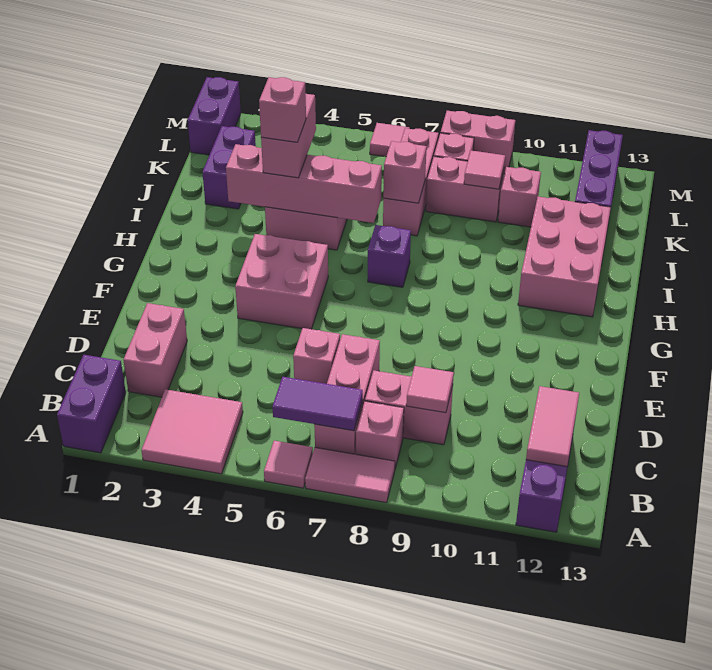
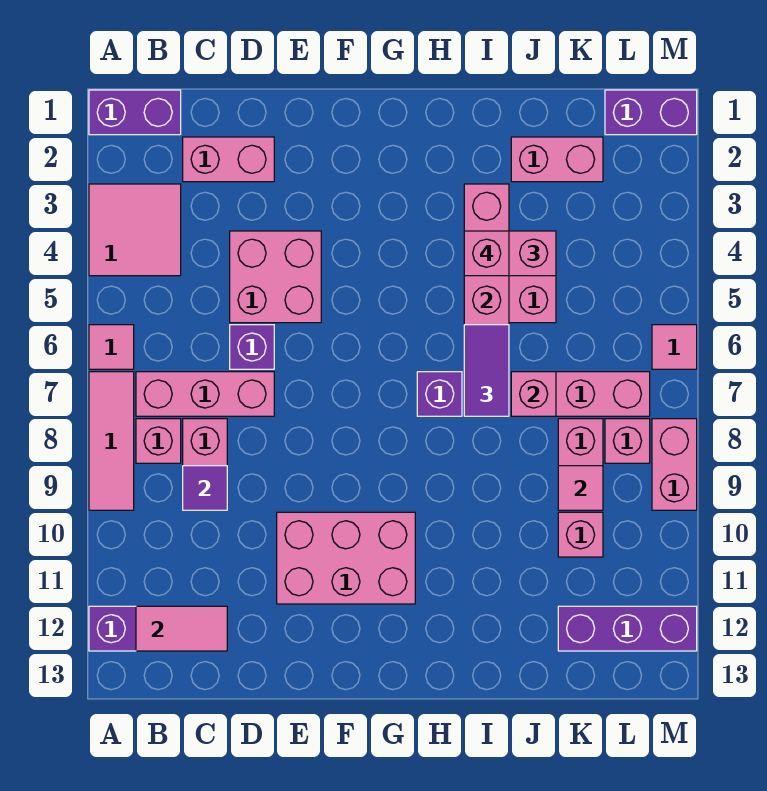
pink 1x2 tile [305,448,395,503] -> pink 1x3 tile [89,372,134,510]
purple 1x2 tile [272,377,363,431] -> purple 1x2 tile moved to [464,325,509,416]
pink 1x1 tile [406,366,454,413] -> purple 1x1 tile [183,466,227,510]
pink 1x1 brick [293,328,340,384] -> purple 1x1 brick [230,325,274,369]
pink 2x2 brick [235,234,328,329] -> pink 2x2 brick moved to [230,231,321,323]
pink 2x3 brick [518,197,611,317] -> pink 2x3 brick moved to [277,512,415,604]
purple 1x2 brick [203,126,256,209] -> pink 1x2 brick [511,137,603,182]

